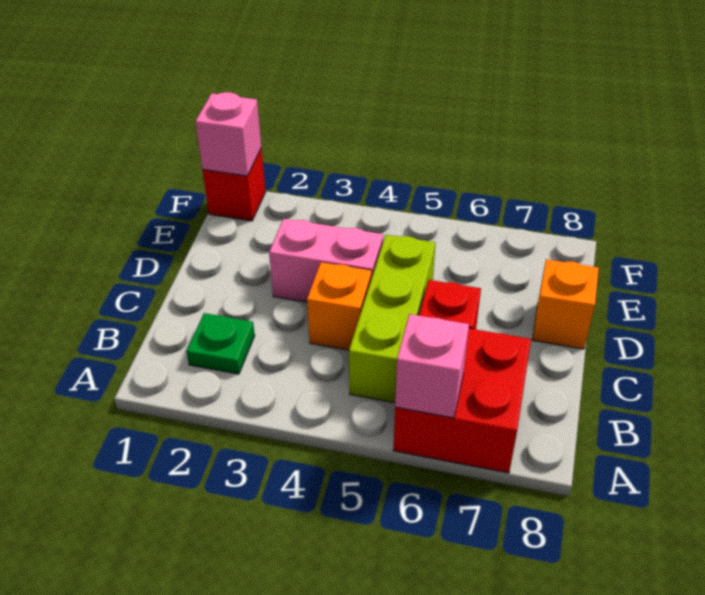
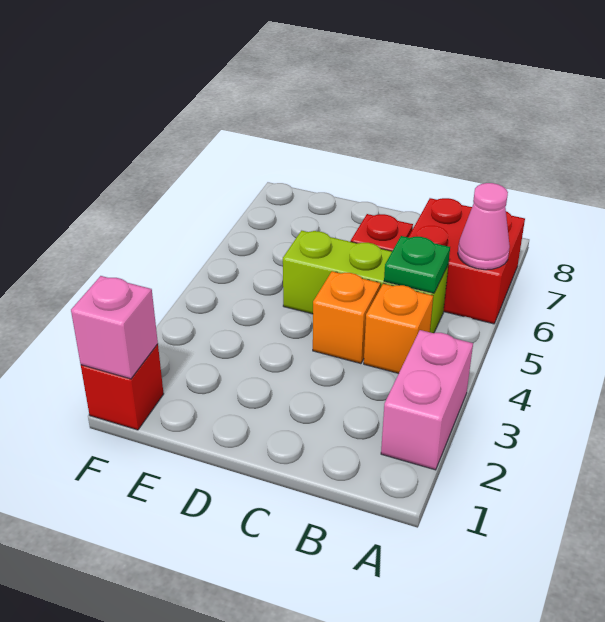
pink 1x1 brick [395,314,469,418] -> pink 1x1 cone [458,183,510,270]
green 1x1 plate [186,313,255,374] -> green 1x1 plate moved to [384,236,450,293]
pink 1x2 brick [269,219,383,302] -> pink 1x2 brick moved to [381,330,473,470]
orange 1x1 brick [532,259,599,349] -> orange 1x1 brick moved to [364,284,433,374]

